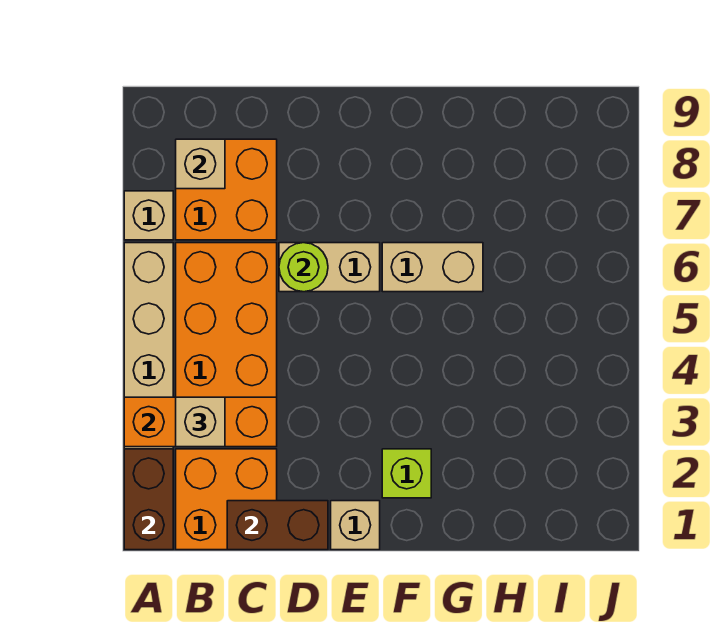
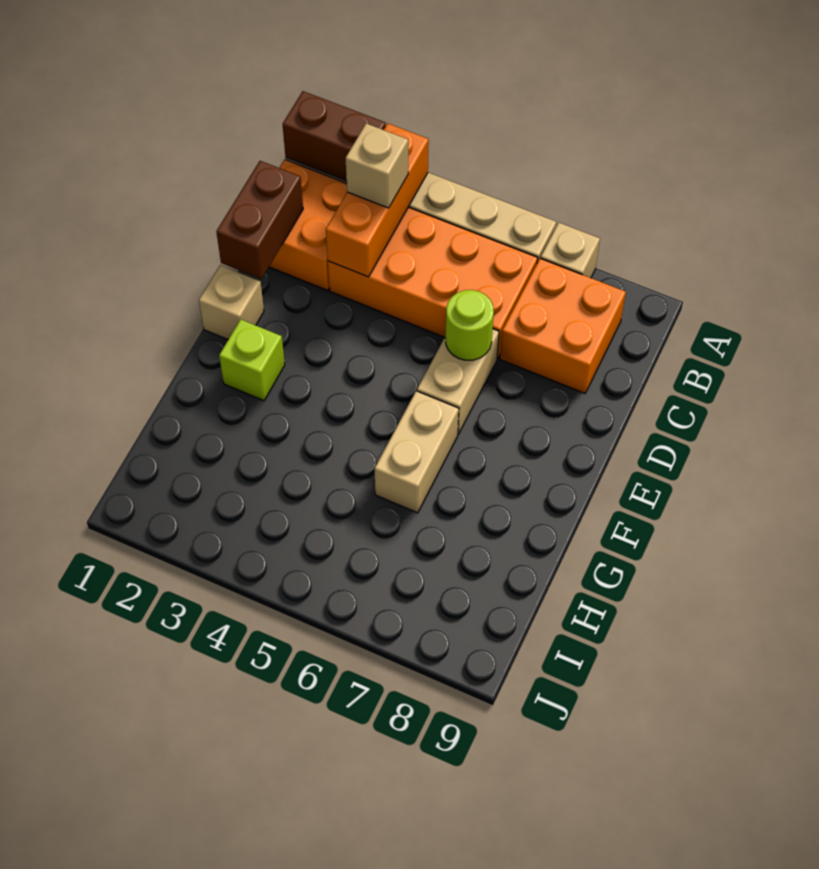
tan 1x1 brick [176,139,225,189] -> none

